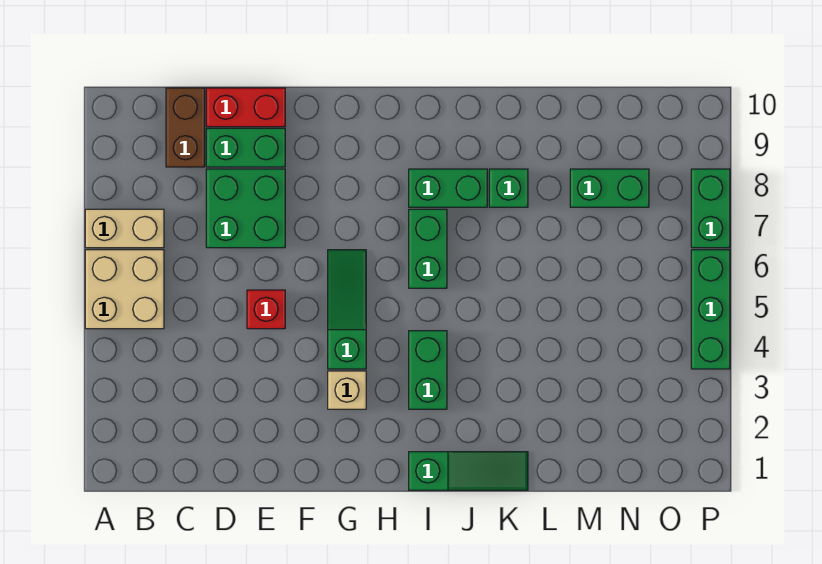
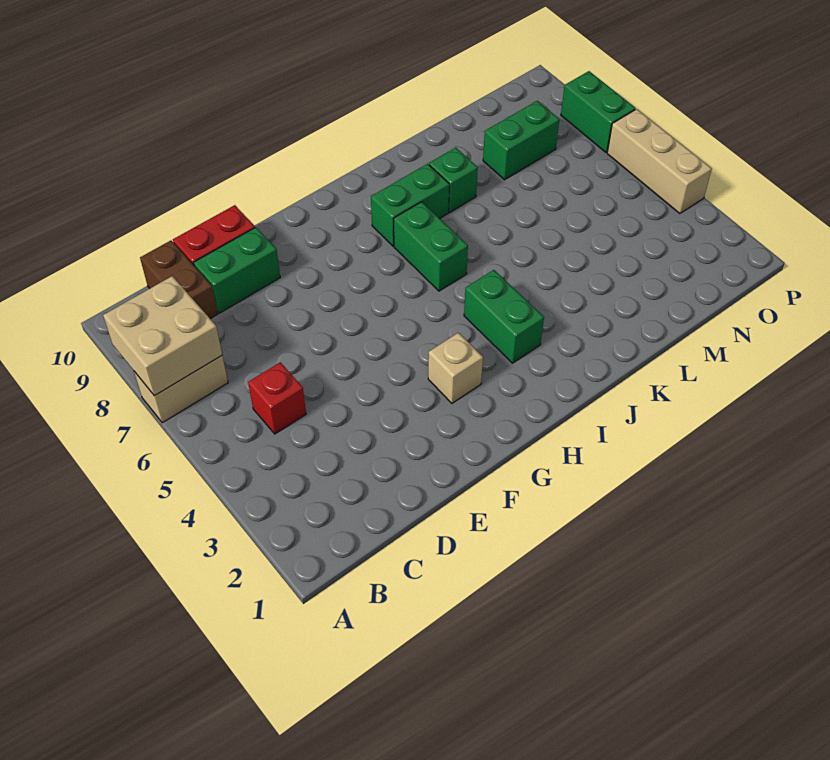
tan 2x2 brick [85,250,164,329] -> tan 2x2 brick moved to [103,276,222,396]
green 2x2 brick [206,169,285,248] -> none
red 1x1 brick [247,290,285,329] -> red 1x1 brick moved to [248,362,306,434]
green 1x3 slope [328,250,366,369] -> none
green 1x3 slope [409,452,528,490] -> none
green 1x3 brick [691,250,730,369] -> tan 1x3 brick [607,109,712,214]

